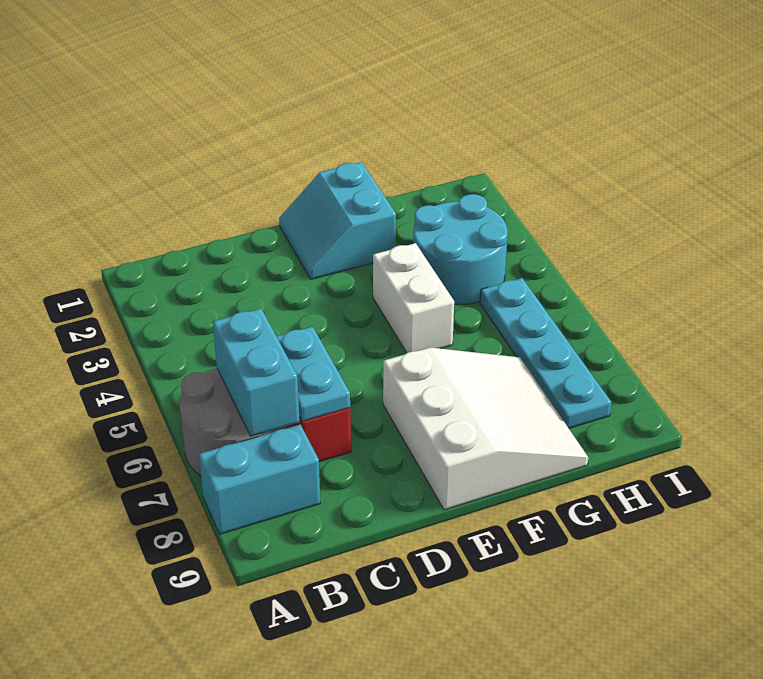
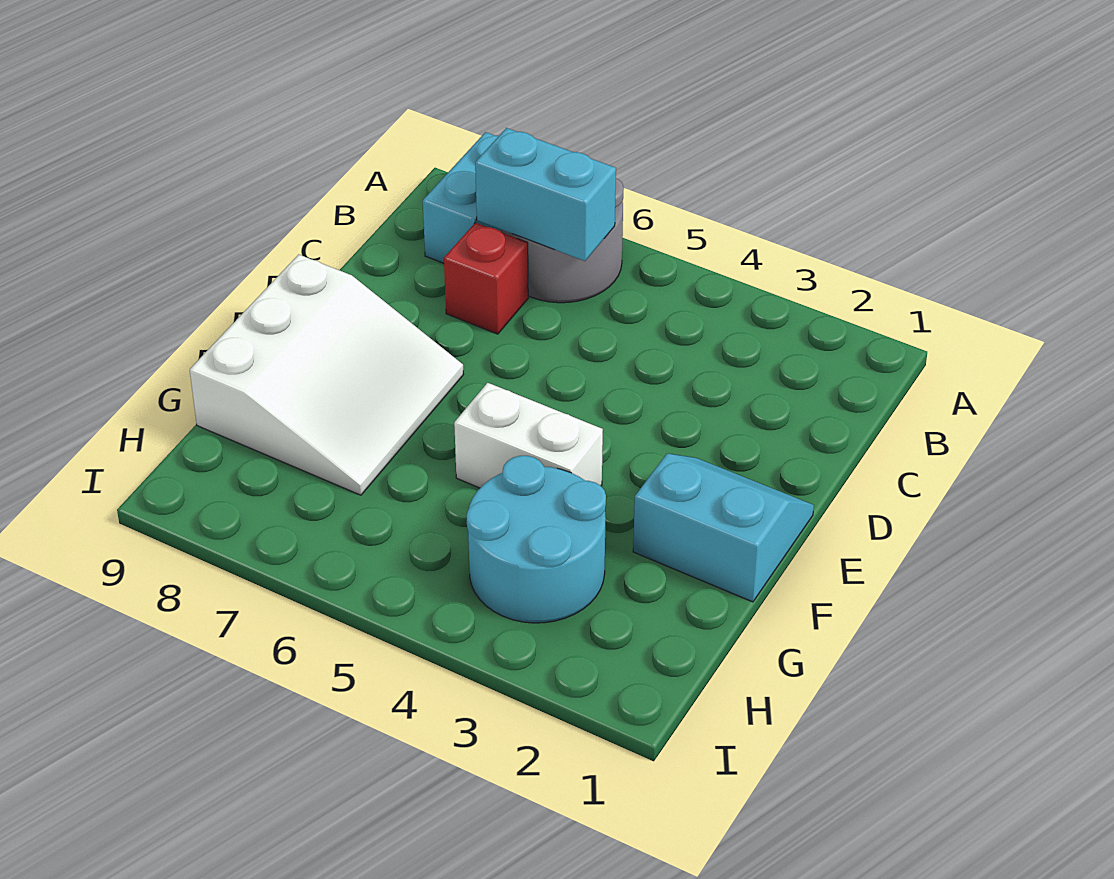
cyan 1x2 plate [277,327,350,421] -> none
white 3x3 slope [383,347,588,510] -> white 3x3 slope turned to [190,255,463,495]
cyan 1x4 plate [480,278,611,428] -> none

